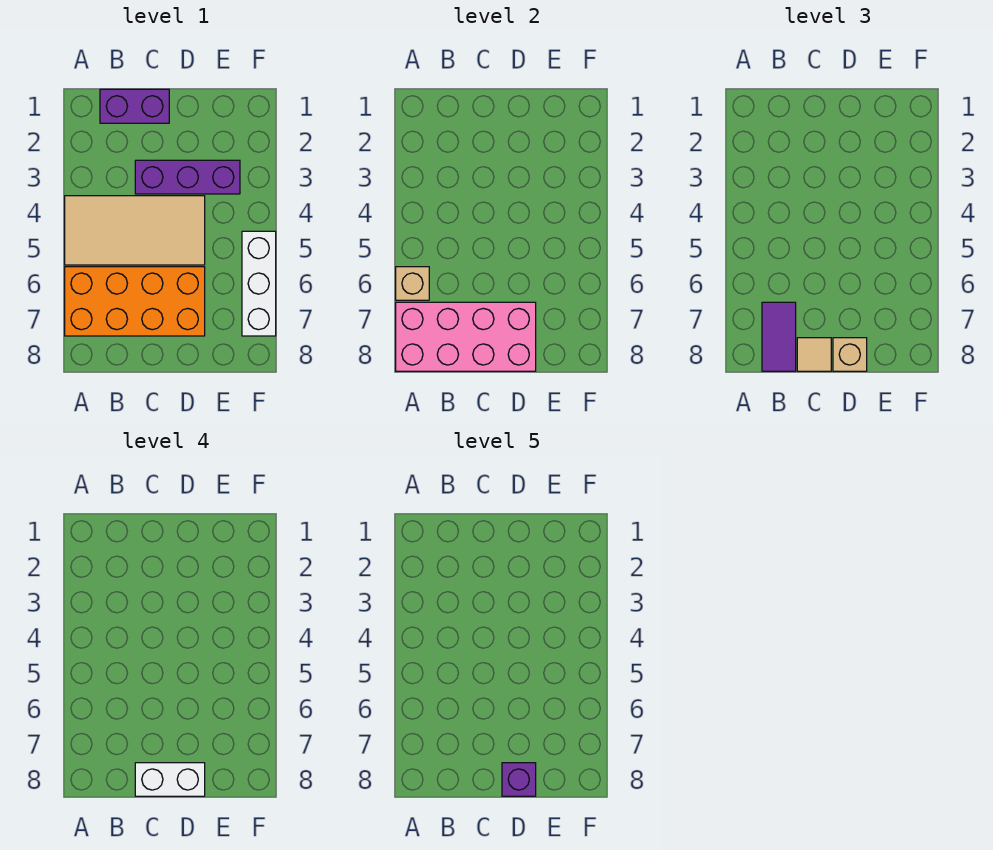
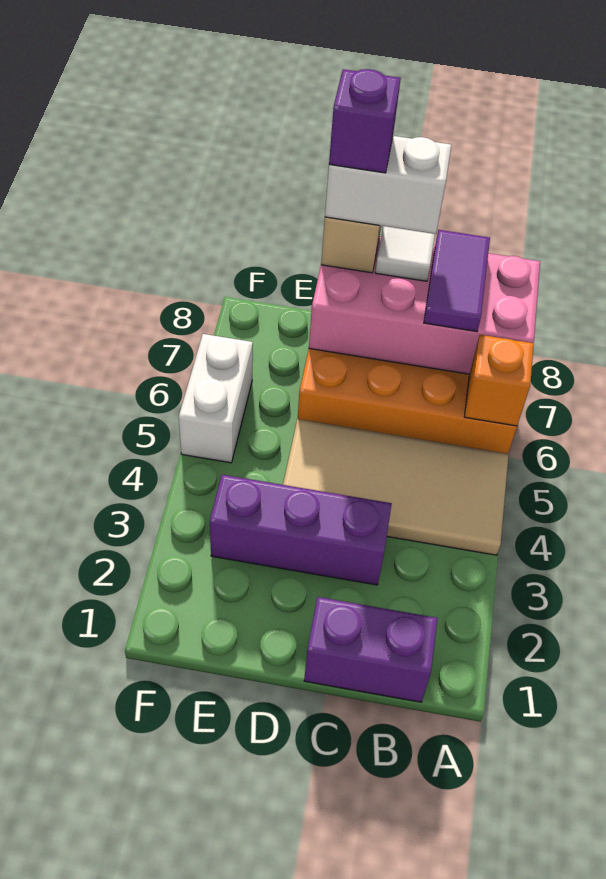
tan 1x1 brick [396,267,429,300] -> orange 1x1 brick [464,335,534,426]
tan 1x1 tile [797,338,831,371] -> white 1x1 tile [375,226,435,281]
white 1x3 brick [242,231,276,336] -> white 1x2 brick [179,334,253,463]

